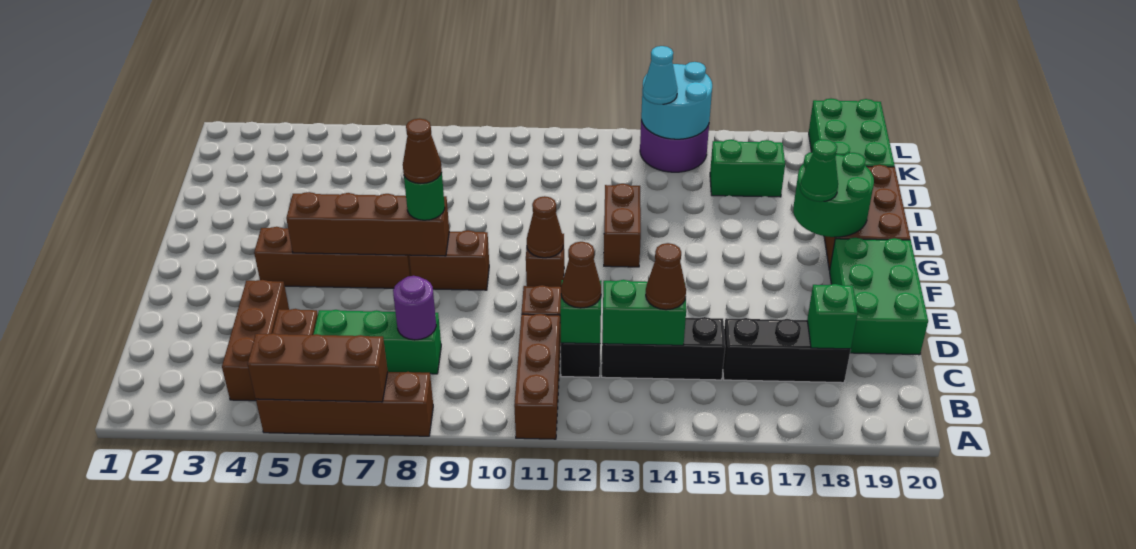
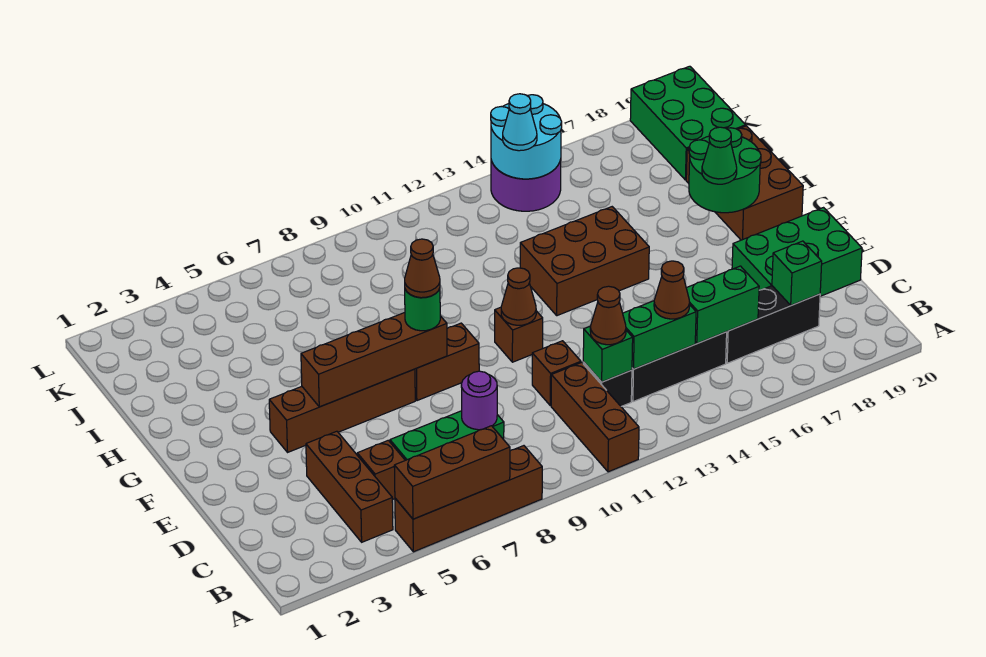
green 2x3 brick [830,238,928,355] -> green 2x3 brick turned to [732,208,862,296]
brown 1x2 brick [604,184,641,267] -> brown 2x3 brick [520,207,649,316]
green 1x2 brick [710,140,785,197] -> green 1x2 brick moved to [686,266,759,343]

